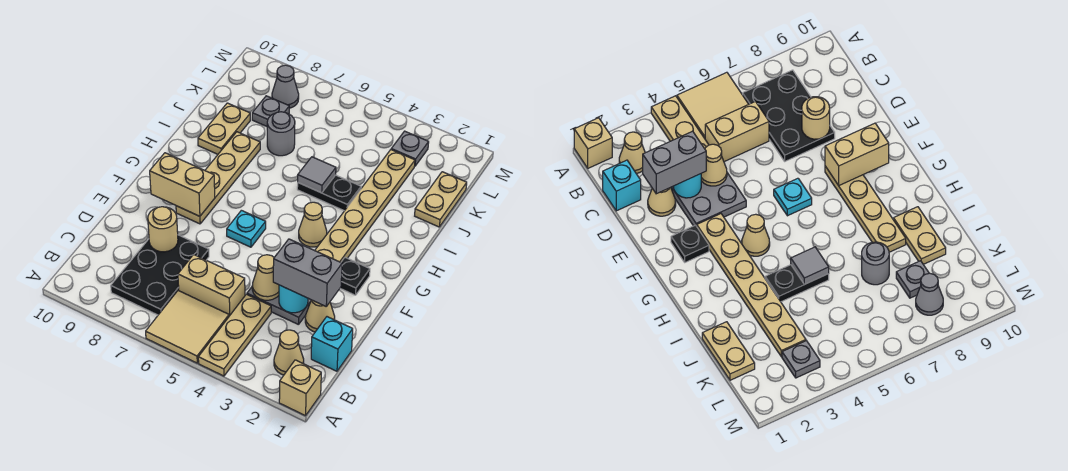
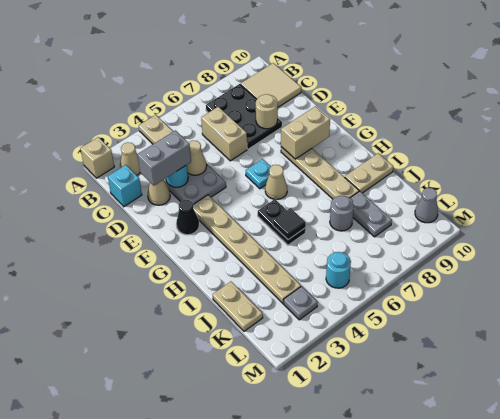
tan 2x2 tile [146,290,229,363] -> tan 2x2 tile moved to [240,63,301,107]
tan 1x2 brick [178,255,245,316] -> tan 1x2 brick turned to [201,107,247,161]
black 1x1 plate [340,258,370,295] -> black 1x1 cone [176,200,199,235]
tan 1x1 cone [299,202,327,247] -> tan 1x1 cone moved to [265,165,287,199]
black 1x2 plate [297,175,361,211] -> black 1x2 plate turned to [258,199,306,245]
grey 1x1 tile [298,157,336,193] -> black 1x1 tile [273,208,306,240]
tan 1x2 plate [198,103,250,154] -> tan 1x2 plate turned to [345,153,393,193]
grey 1x1 plate [252,96,289,126] -> grey 1x2 plate [351,191,392,237]
none -> cyan 1x1 round brick [326,252,351,288]
grey 1x1 cone [272,65,299,108] -> grey 1x1 cone moved to [415,188,438,223]

